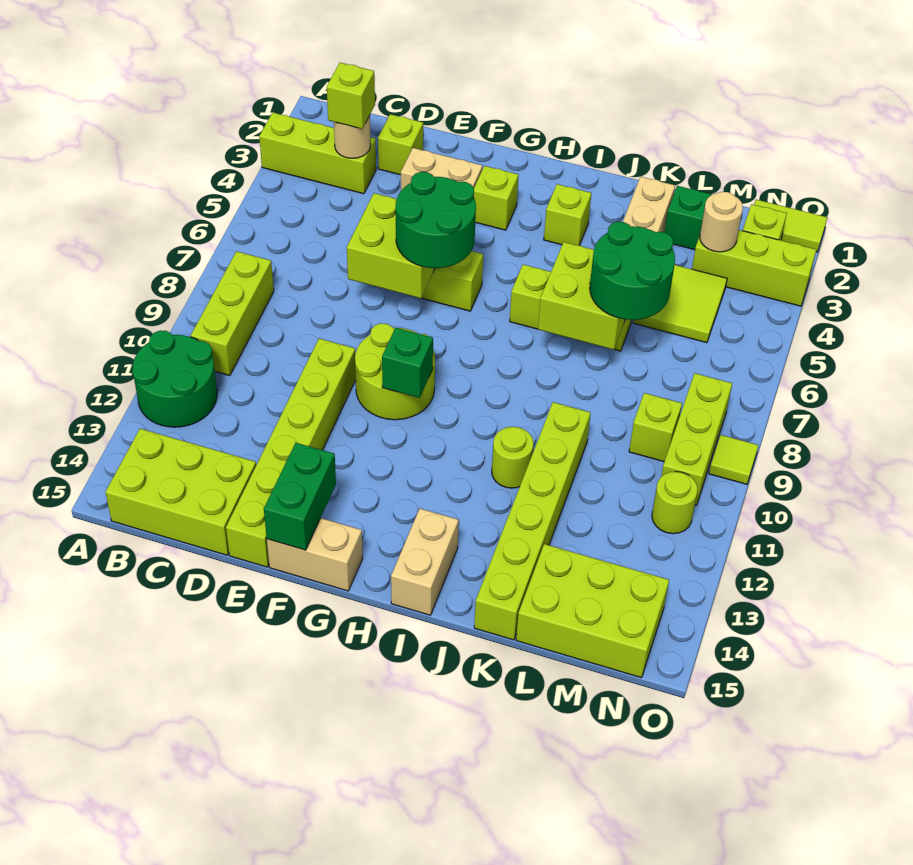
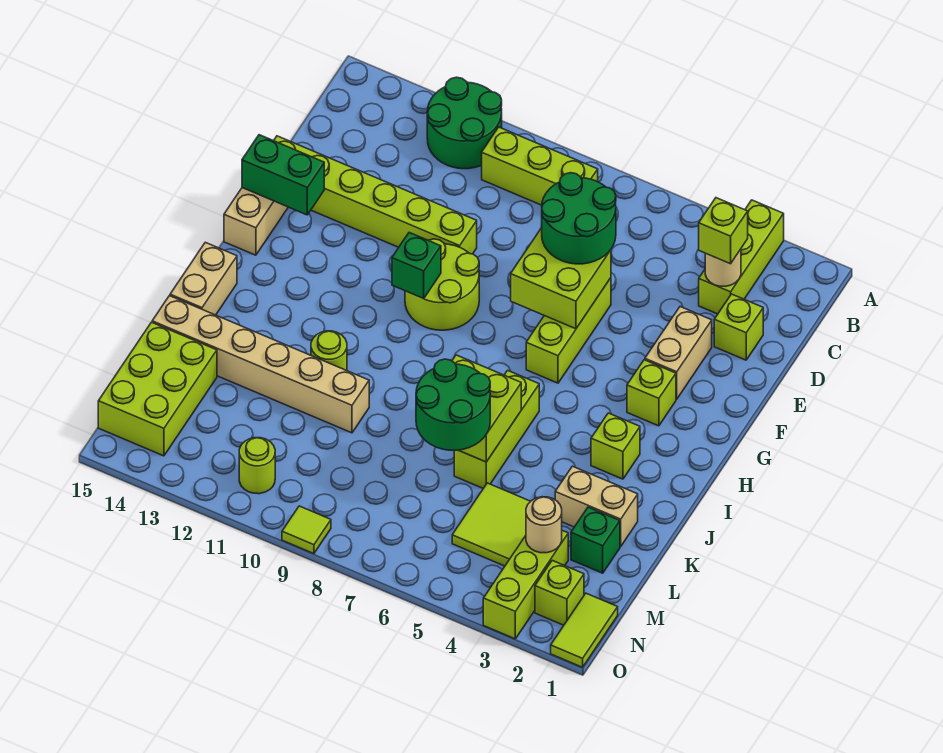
lime 2x3 brick [105,429,256,555] -> none
green 2x2 round brick [396,172,476,268] -> green 2x2 round brick moved to [542,173,616,264]
tan 1x2 brick [391,509,459,615] -> tan 1x2 brick turned to [170,242,237,315]
lime 1x6 brick [474,402,591,640] -> tan 1x6 brick [152,296,369,433]
lime 1x1 brick [629,393,682,462] -> none
lime 1x3 brick [661,373,732,505] -> none

